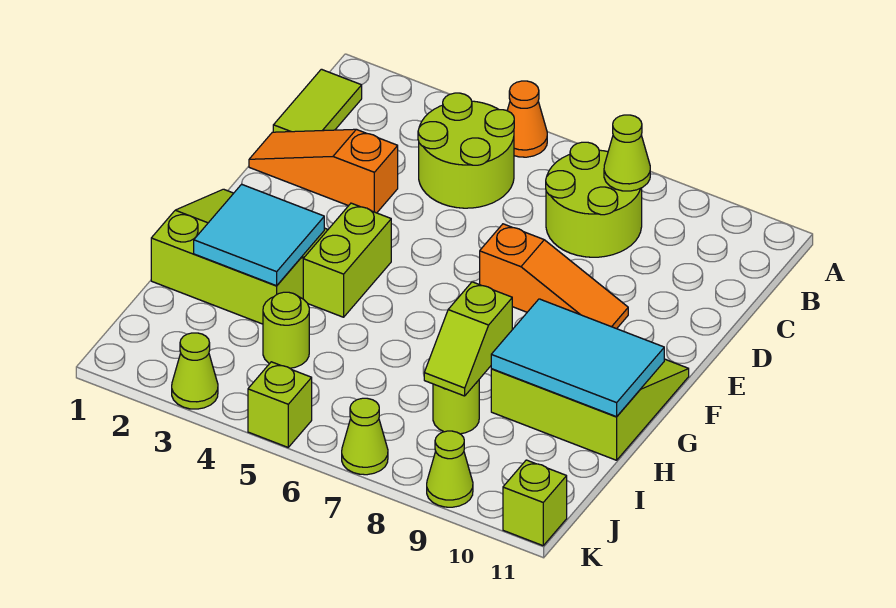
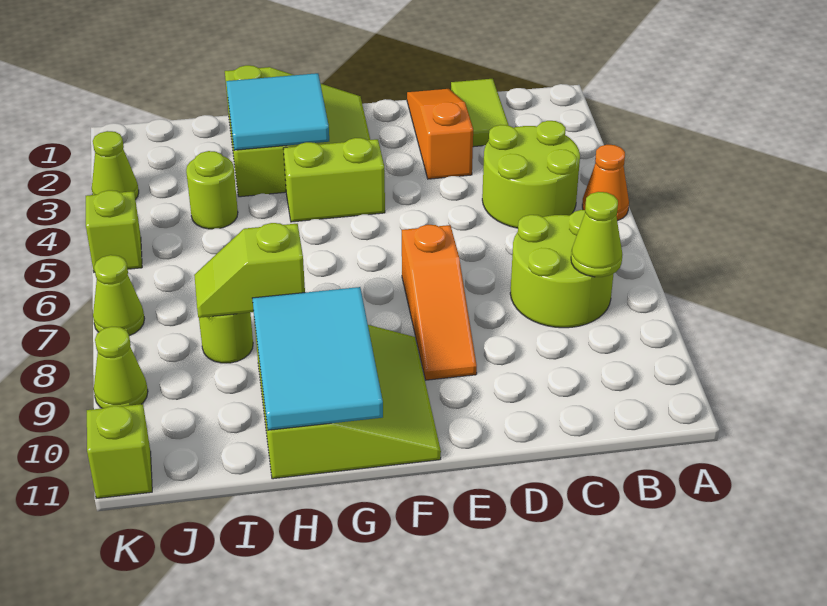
lime 1x2 tile [273,69,362,132] -> lime 1x2 tile turned to [451,79,508,147]

